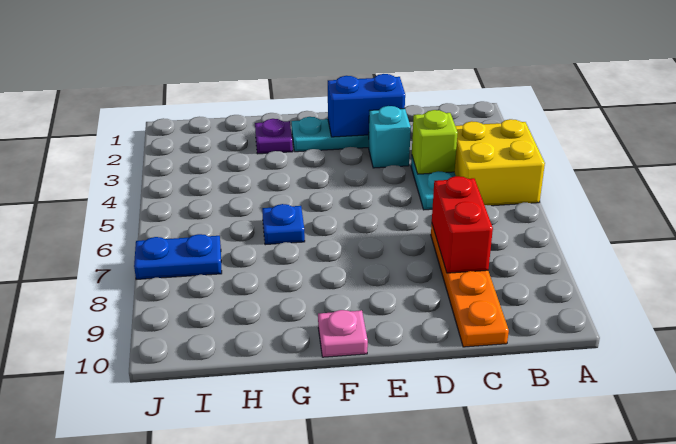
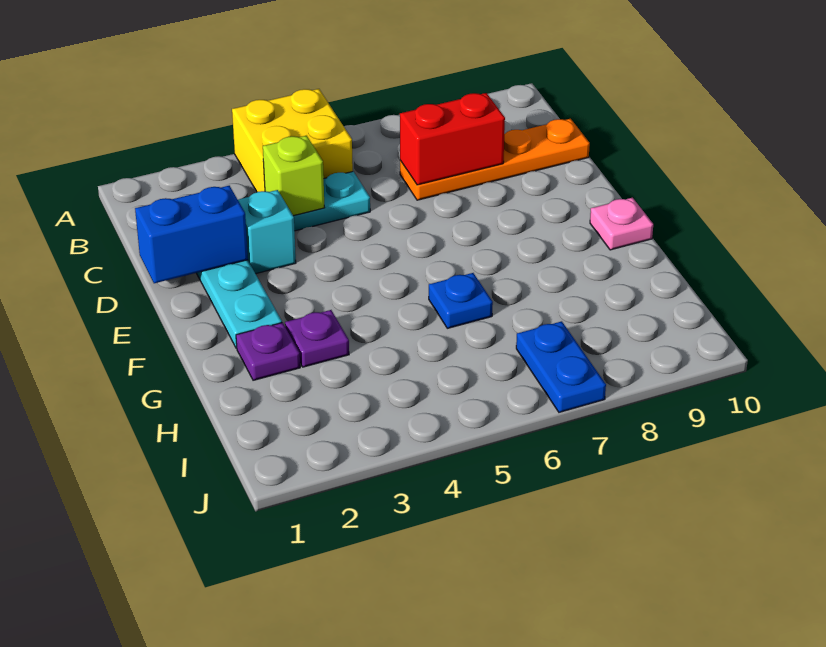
blue 1x2 brick [328,74,405,137] -> blue 1x2 brick turned to [135,186,248,283]
none -> purple 1x1 plate [285,310,349,367]

